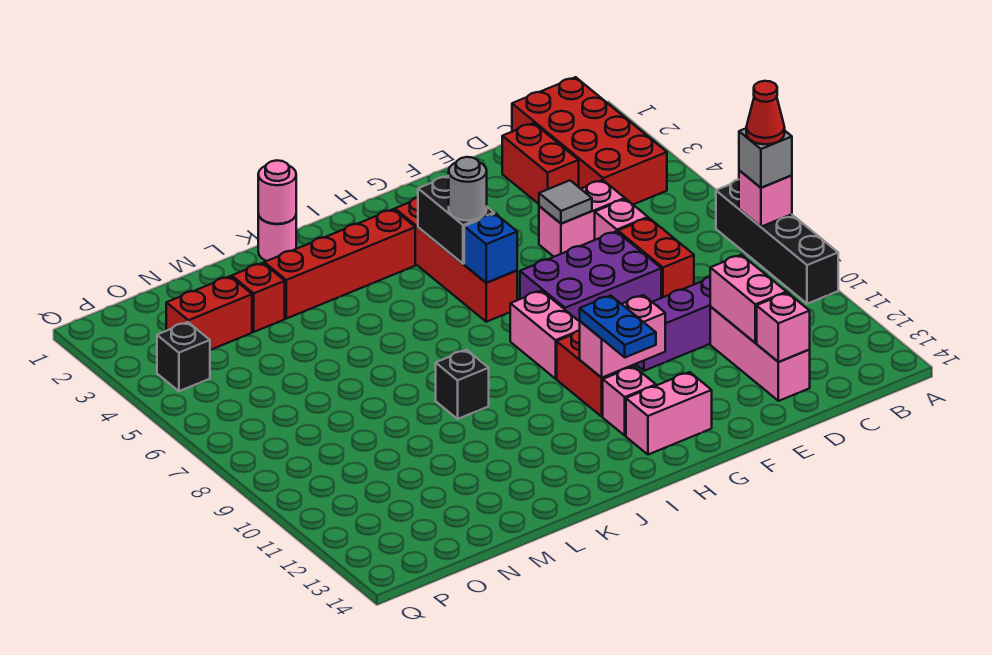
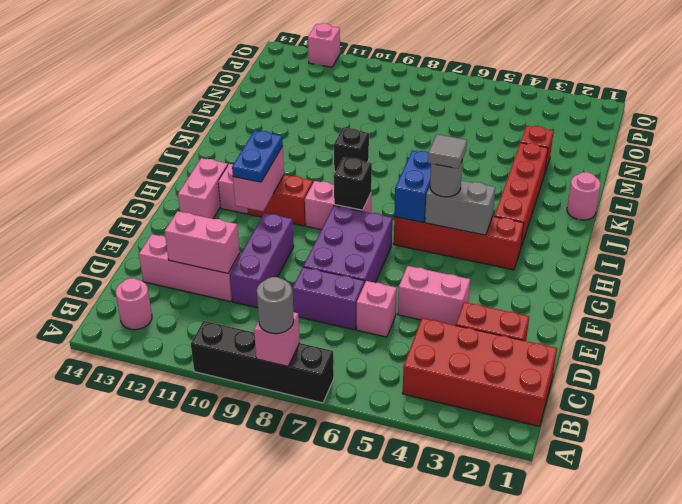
grey 1x1 brick [739,128,792,188] -> grey 1x1 round brick [257,277,294,334]
red 1x1 cone [746,81,785,144] -> none
pink 1x2 brick [539,180,625,257] -> pink 1x2 brick turned to [398,266,470,325]
red 1x2 brick [618,218,694,298] -> purple 1x2 brick [292,267,364,330]
pink 1x1 brick [757,293,810,362] -> pink 1x1 brick moved to [308,23,340,67]
grey 1x1 tile [539,180,592,224] -> grey 1x1 tile moved to [428,134,467,169]
black 1x2 brick [418,176,494,264] -> grey 1x2 brick [425,180,495,235]
blue 1x1 brick [464,214,517,283] -> blue 1x2 brick [394,151,431,222]
blue 1x2 plate [580,295,656,357] -> blue 1x2 plate turned to [232,131,283,182]
pink 1x1 round brick [258,160,296,224] -> pink 1x1 round brick moved to [116,278,152,330]
red 1x2 brick [166,276,252,350] -> none
black 1x1 brick [157,322,210,391] -> black 1x1 brick moved to [334,158,372,210]

